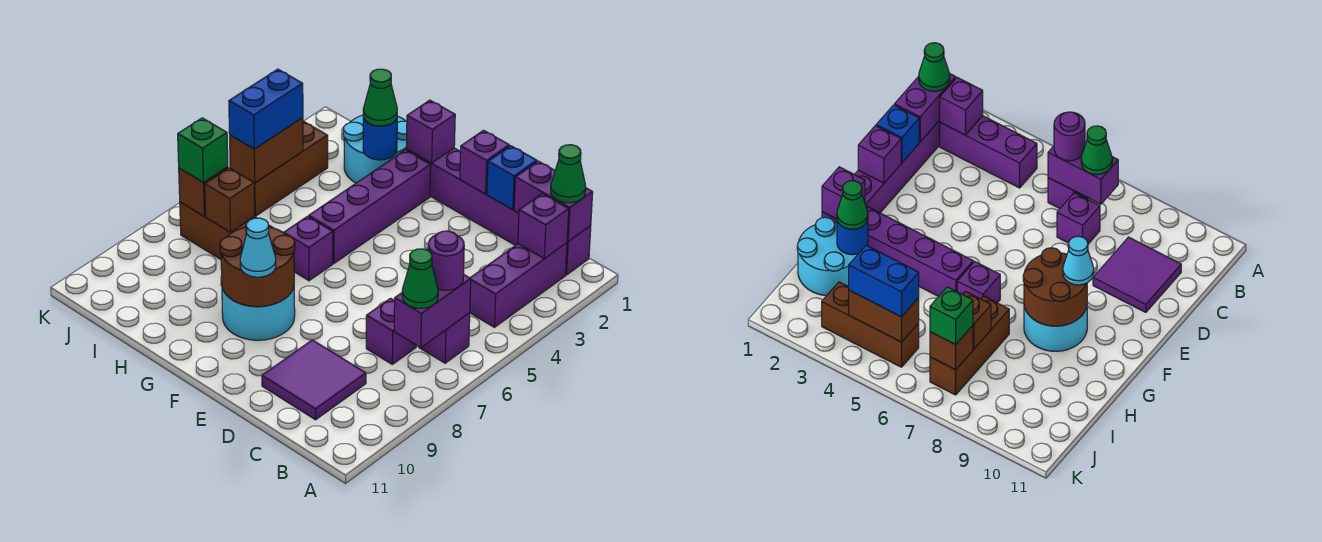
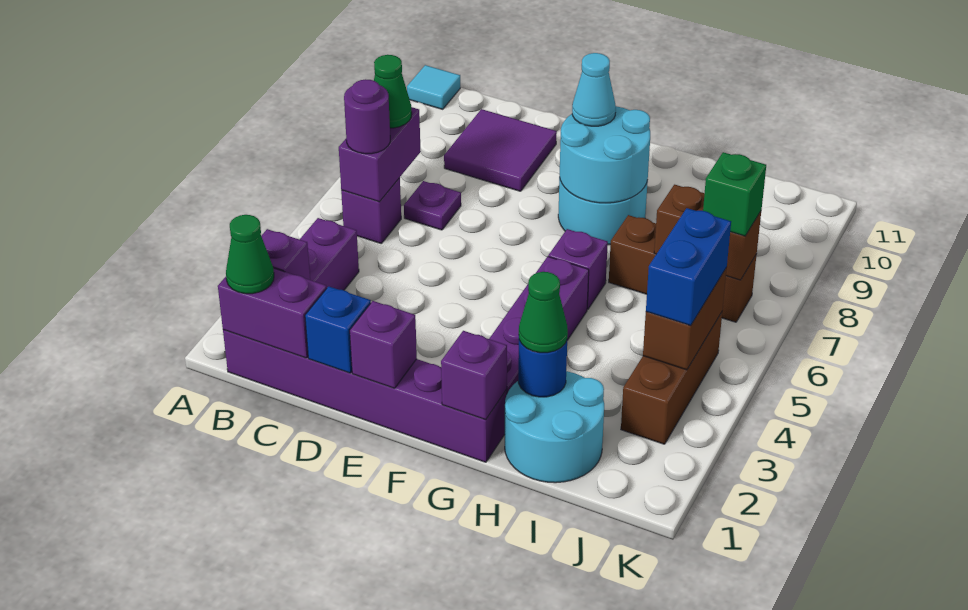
none -> cyan 1x1 tile [407,65,460,109]
purple 1x1 brick [366,298,416,364] -> purple 1x1 plate [404,181,461,230]
brown 2x2 round brick [220,227,295,307] -> cyan 2x2 round brick [560,106,650,203]

